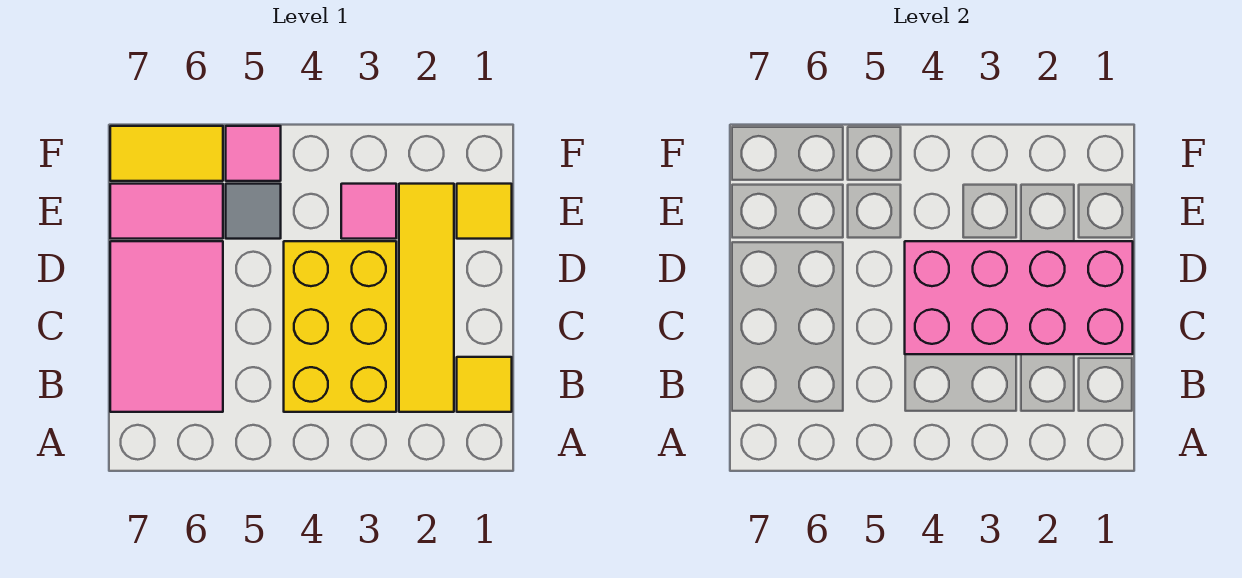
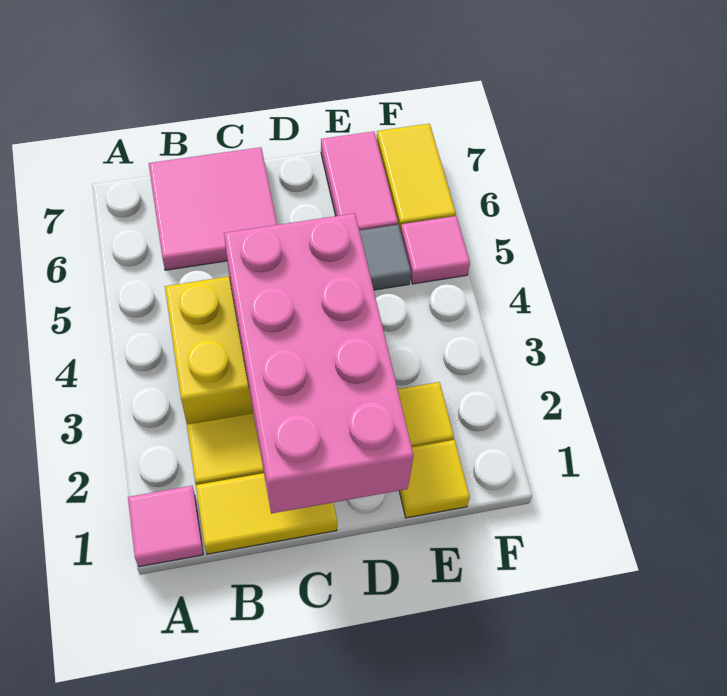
yellow 1x1 tile [457,357,512,412] -> yellow 1x2 tile [196,473,337,554]
pink 2x3 tile [110,241,223,412] -> pink 2x2 tile [149,147,277,270]
pink 1x1 tile [341,184,396,239] -> pink 1x1 tile moved to [128,486,203,567]

